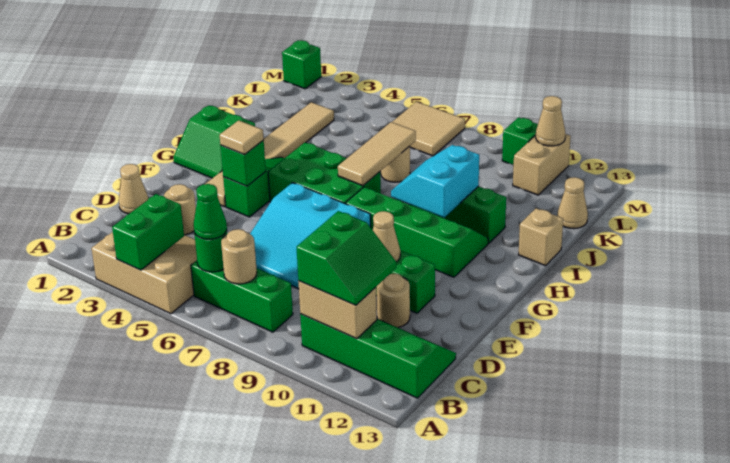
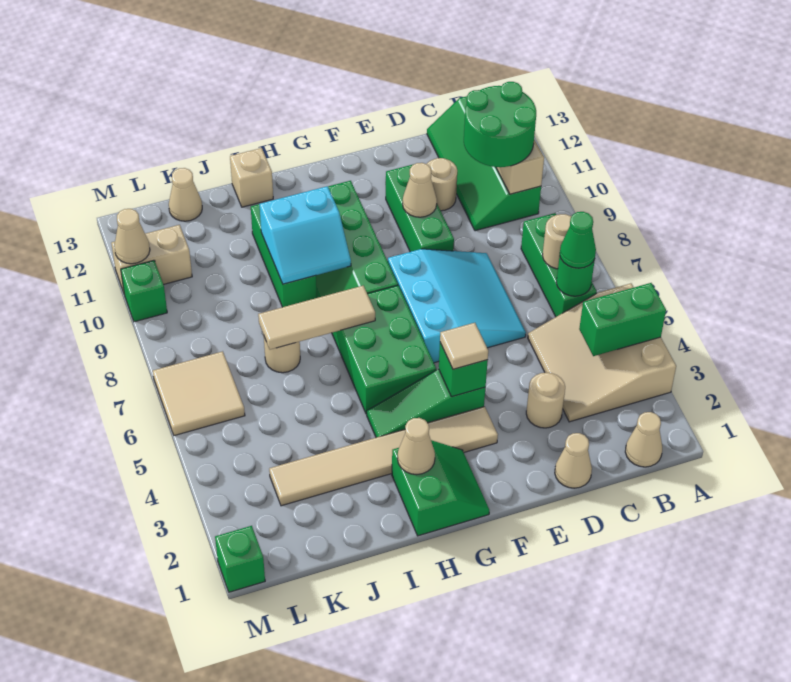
none -> tan 1x1 cone [625,412,662,467]
green 2x2 slope [297,211,396,305] -> green 2x2 round brick [464,82,536,167]
none -> tan 1x1 cone [397,418,435,475]

